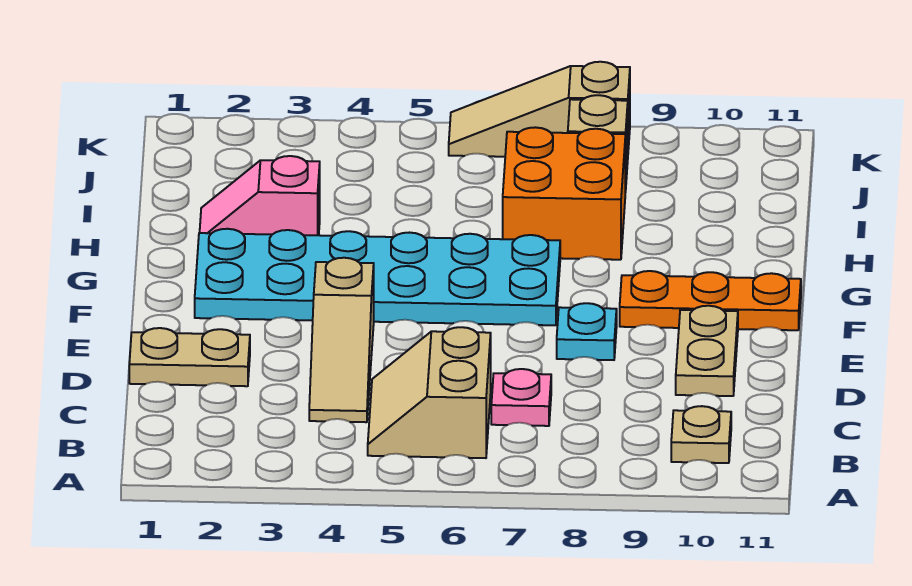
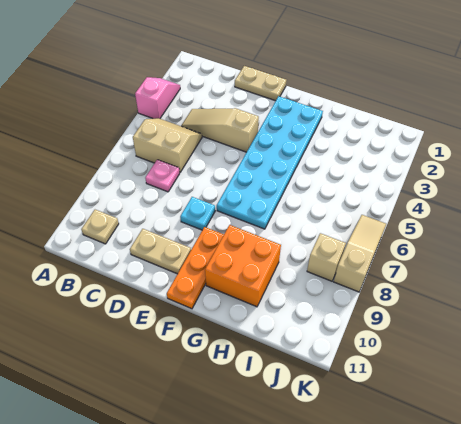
tan 1x2 plate [129,328,250,386] -> tan 1x2 plate turned to [235,66,286,101]
pink 1x2 slope [200,156,320,235] -> pink 1x2 slope moved to [135,77,180,119]
orange 2x2 brick [503,127,625,260] -> orange 2x2 brick moved to [205,225,281,307]

